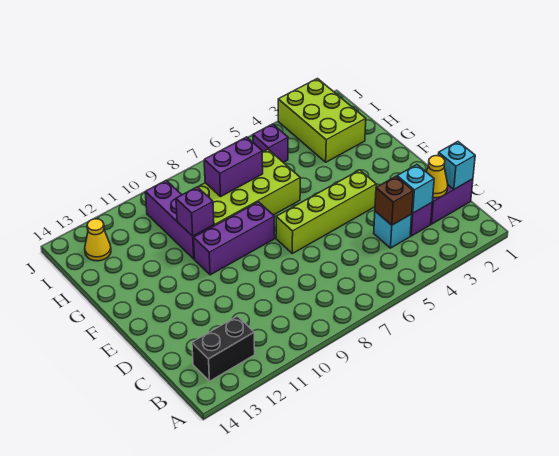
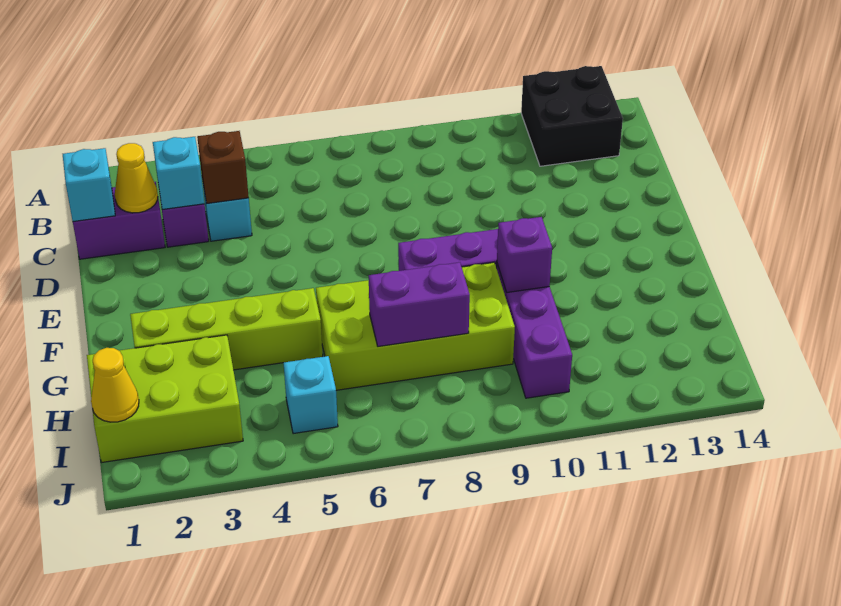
black 1x2 brick [192,316,255,381] -> black 2x2 brick [521,66,623,166]
lime 1x4 brick [276,170,376,254] -> lime 1x4 brick moved to [130,288,323,370]
lime 2x3 brick [278,79,366,162] -> lime 2x3 brick turned to [87,335,243,462]
purple 1x1 brick [253,124,288,162] -> cyan 1x1 brick [284,356,338,434]
yellow 1x1 cone [85,219,111,261] -> yellow 1x1 cone moved to [91,348,139,422]

